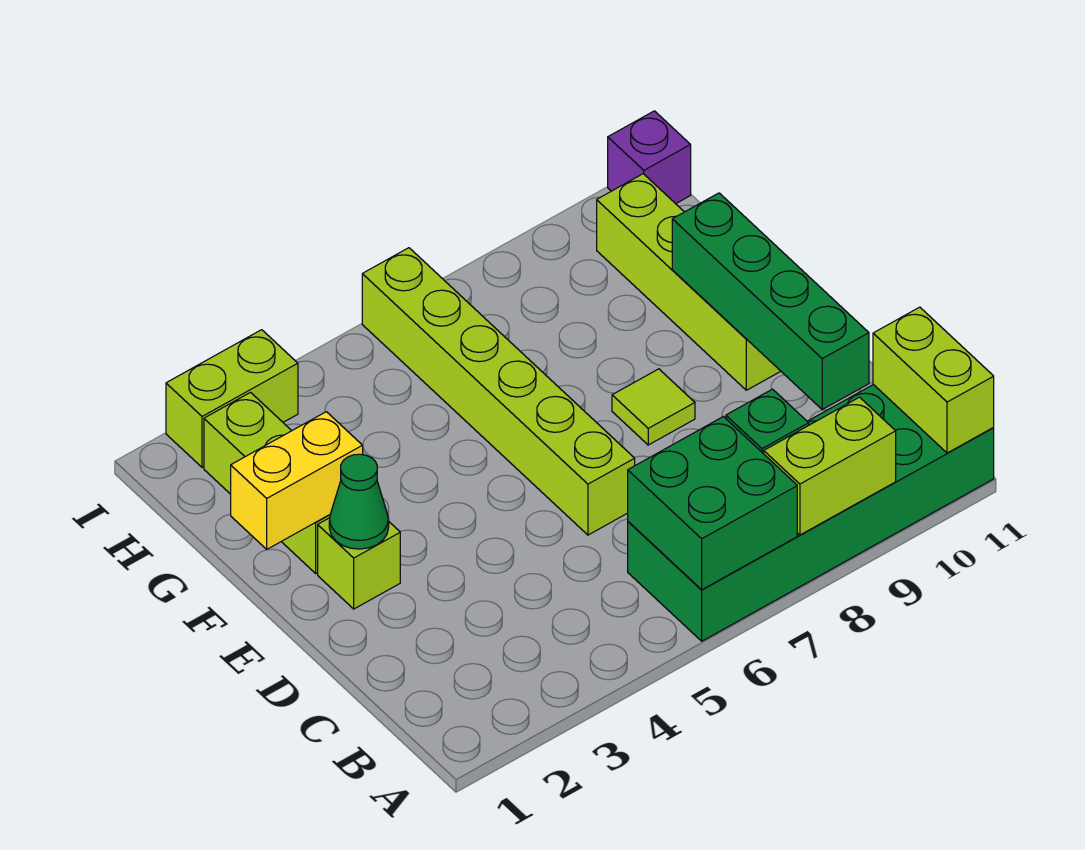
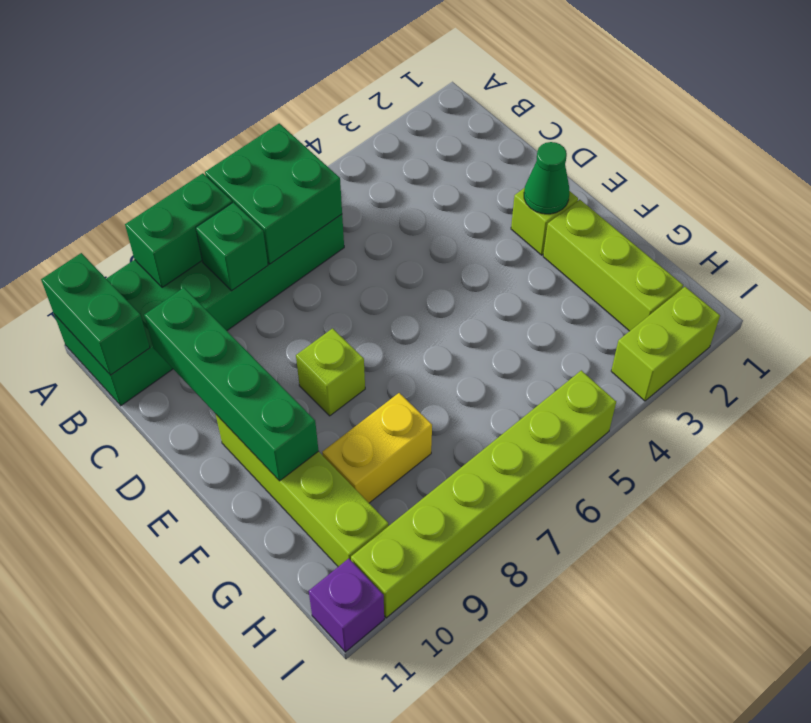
lime 1x2 brick [764,397,896,535] -> green 1x2 brick [125,173,232,288]
lime 1x2 brick [873,307,994,453] -> green 1x2 brick [41,253,150,375]
lime 1x6 brick [362,248,635,535] -> lime 1x6 brick turned to [351,370,616,618]
lime 1x1 tile [612,369,695,445] -> lime 1x1 brick [296,328,365,416]
yellow 1x2 brick [231,412,363,549] -> yellow 1x2 brick moved to [322,393,432,503]

